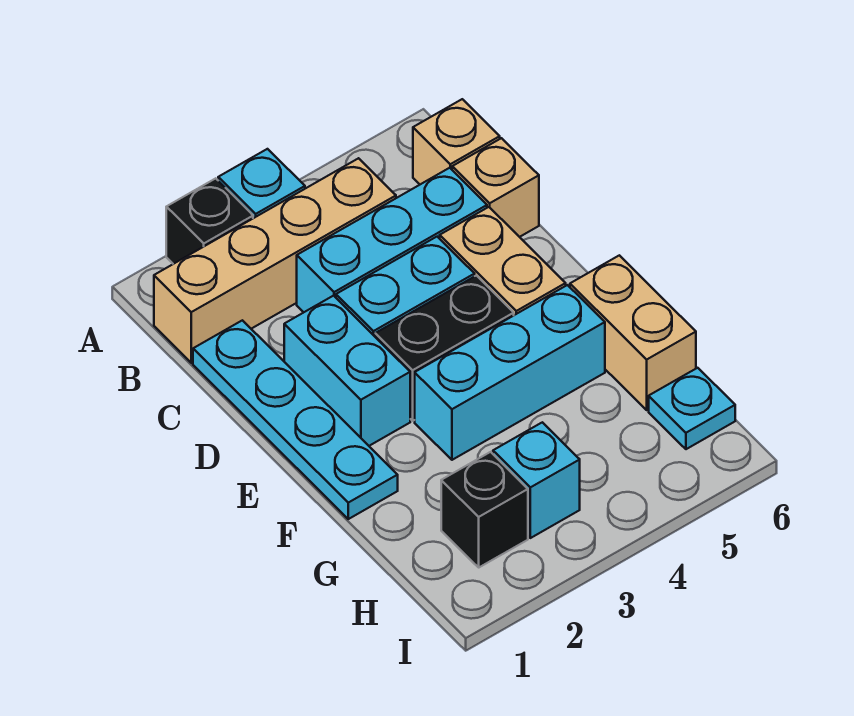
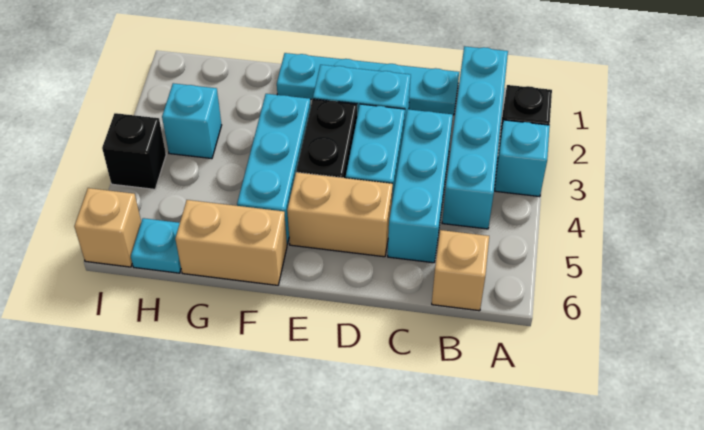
tan 1x4 brick [154,158,396,363] -> cyan 1x4 brick [442,46,508,229]
tan 1x1 brick [452,138,539,237] -> tan 1x1 brick moved to [74,188,141,267]
black 1x1 brick [441,452,528,567] -> black 1x1 brick moved to [102,113,166,189]

